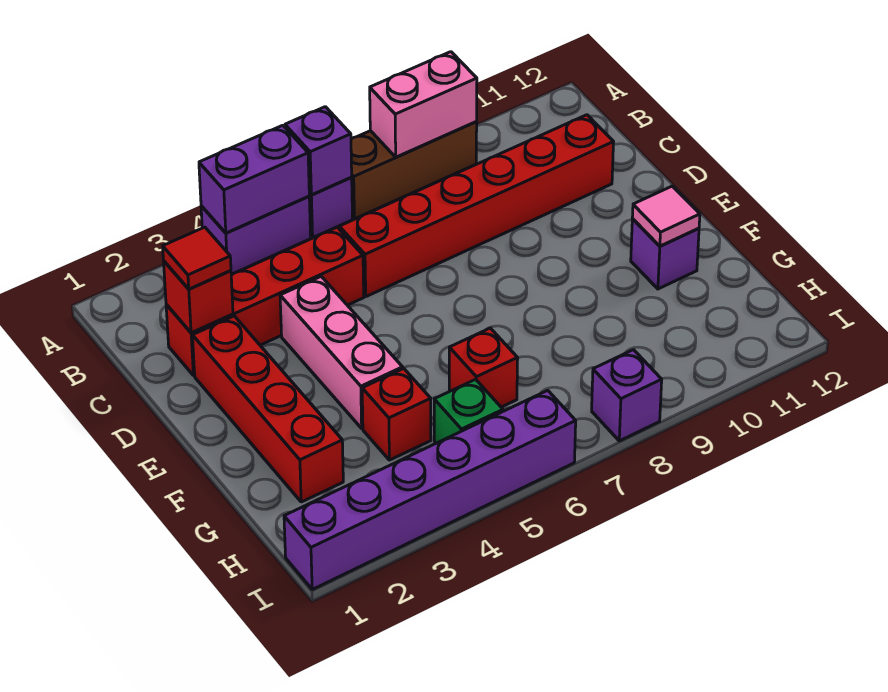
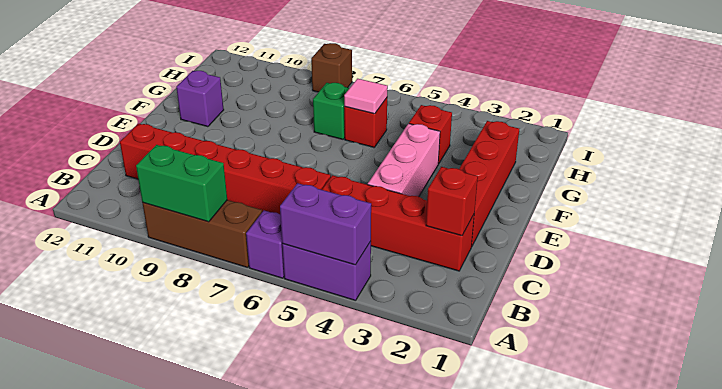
purple 1x1 brick [285,107,352,195] -> none
pink 1x2 brick [370,52,477,157] -> green 1x2 brick [136,145,227,222]
red 1x1 tile [163,227,231,289] -> none
pink 1x1 tile [632,186,700,246] -> pink 1x1 tile moved to [344,79,388,114]
green 1x1 brick [434,379,503,443] -> green 1x1 brick moved to [313,83,349,139]
purple 1x6 brick [284,390,576,589] -> none
purple 1x1 brick [592,350,662,441] -> brown 1x1 brick [311,43,352,92]

